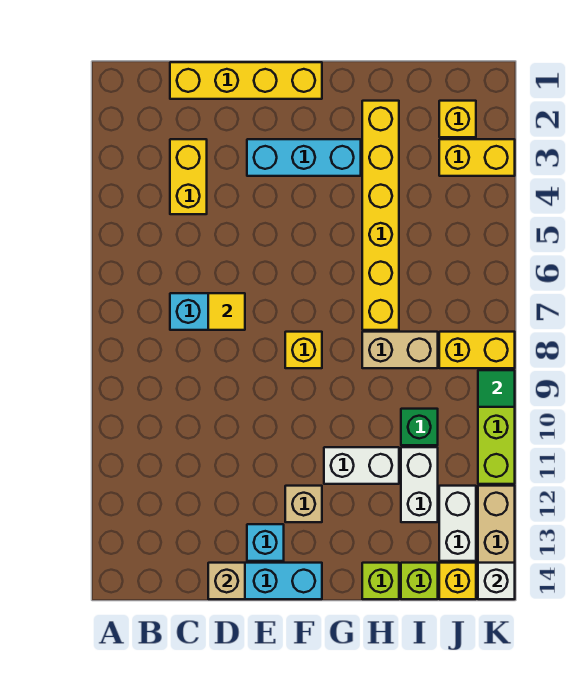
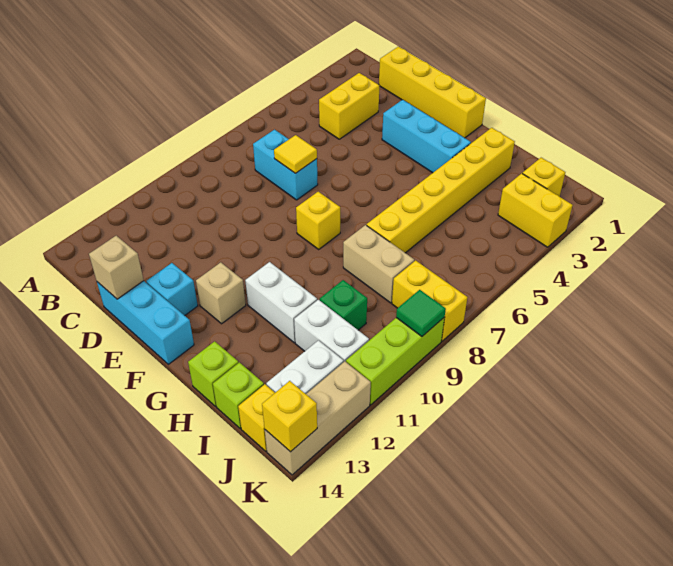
white 1x2 brick [401,447,438,522] -> white 1x2 brick turned to [294,300,369,362]
white 1x1 brick [478,563,515,599] -> yellow 1x1 brick [262,381,317,452]

